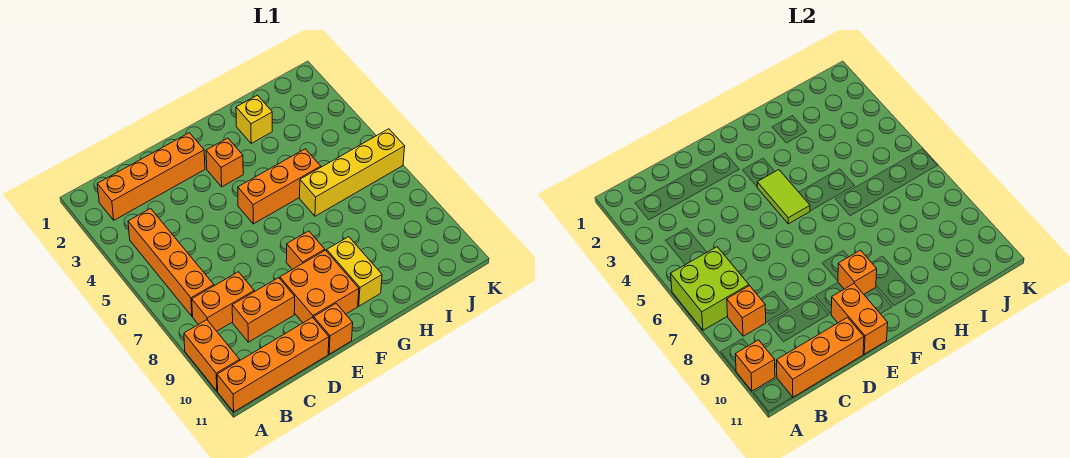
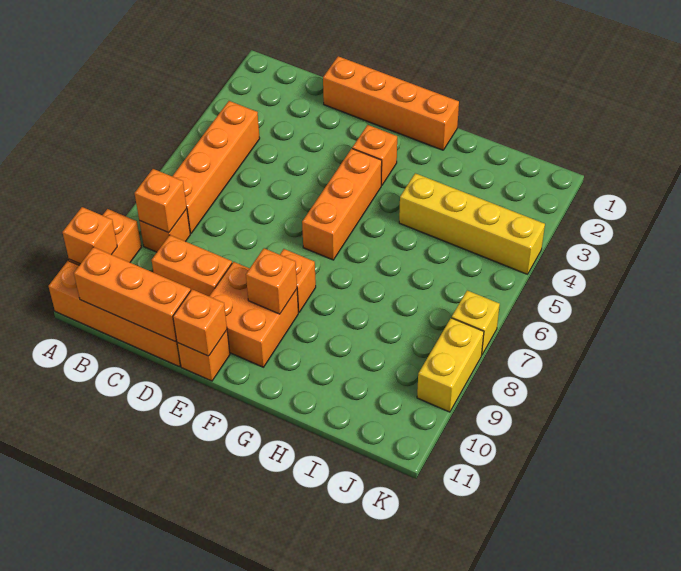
lime 2x2 brick [671,247,749,330] -> none
orange 1x4 brick [97,133,205,220] -> orange 1x4 brick moved to [323,56,459,150]
orange 1x2 brick [192,272,254,331] -> orange 1x1 brick [139,209,190,252]
orange 1x2 brick [831,284,888,354] -> orange 1x1 brick [173,289,227,356]
lime 1x2 tile [757,170,810,224] -> none
orange 1x3 brick [238,149,321,224] -> orange 1x3 brick turned to [302,149,382,260]
yellow 1x2 brick [327,237,382,306] -> yellow 1x2 brick moved to [417,318,484,412]
yellow 1x1 brick [236,95,272,143] -> yellow 1x1 brick moved to [452,290,500,355]
yellow 1x4 brick [300,129,405,216] -> yellow 1x4 brick moved to [399,173,545,274]

